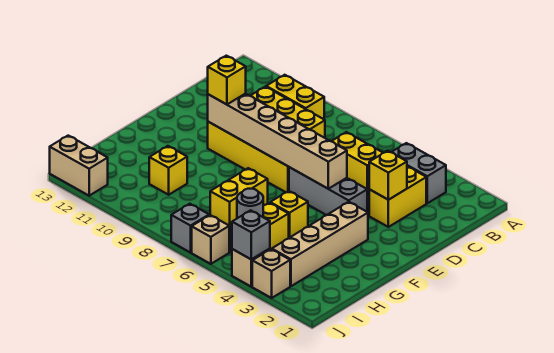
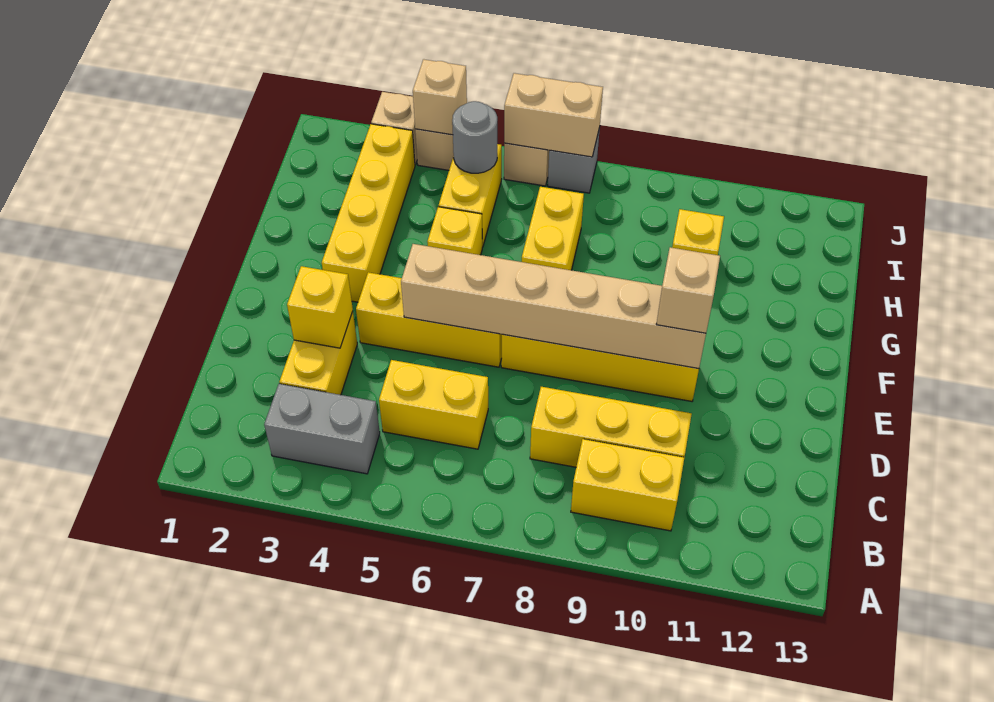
grey 1x3 brick [289,167,367,215] -> yellow 1x3 brick [356,272,502,367]
yellow 1x1 brick [208,56,246,104] -> tan 1x1 brick [656,247,720,333]
tan 1x4 brick [272,202,368,286] -> yellow 1x4 brick [322,124,415,302]
grey 1x1 brick [232,210,270,259] -> tan 1x1 brick [413,59,467,135]
tan 1x2 brick [50,136,108,196] -> tan 1x2 brick moved to [504,73,603,157]

